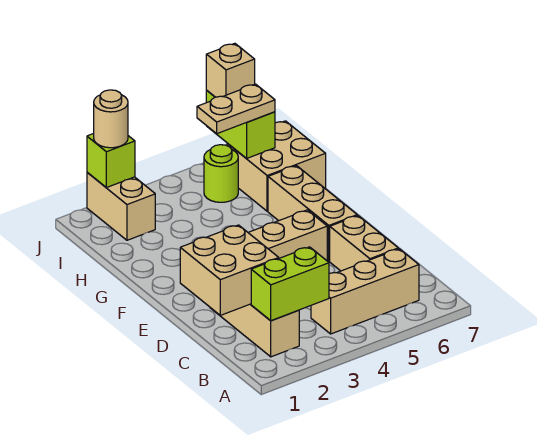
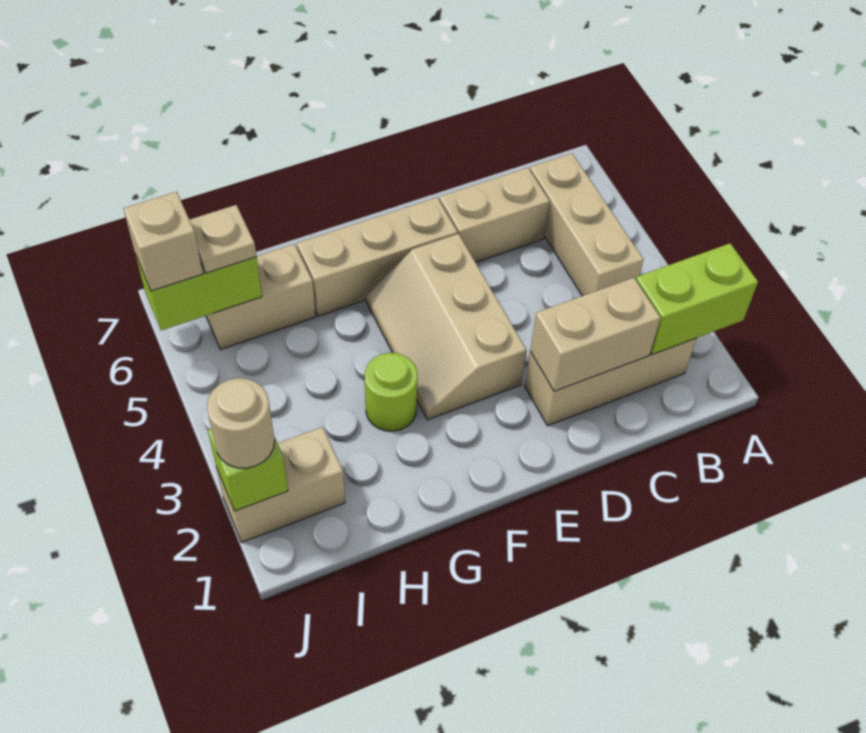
lime 1x2 brick [251,247,329,321] -> lime 1x2 brick turned to [636,243,758,355]
tan 2x2 brick [180,225,279,315] -> tan 1x2 brick [530,278,660,391]
tan 2x2 brick [227,121,326,211] -> tan 1x2 brick [206,244,316,349]
lime 1x1 round brick [204,145,238,202] -> lime 1x1 round brick moved to [365,353,418,431]
tan 1x2 plate [197,84,275,134] -> tan 1x1 plate [189,205,257,273]

